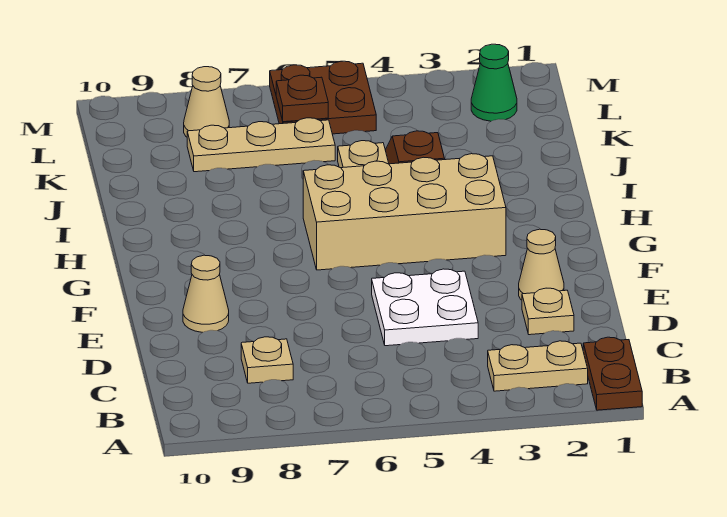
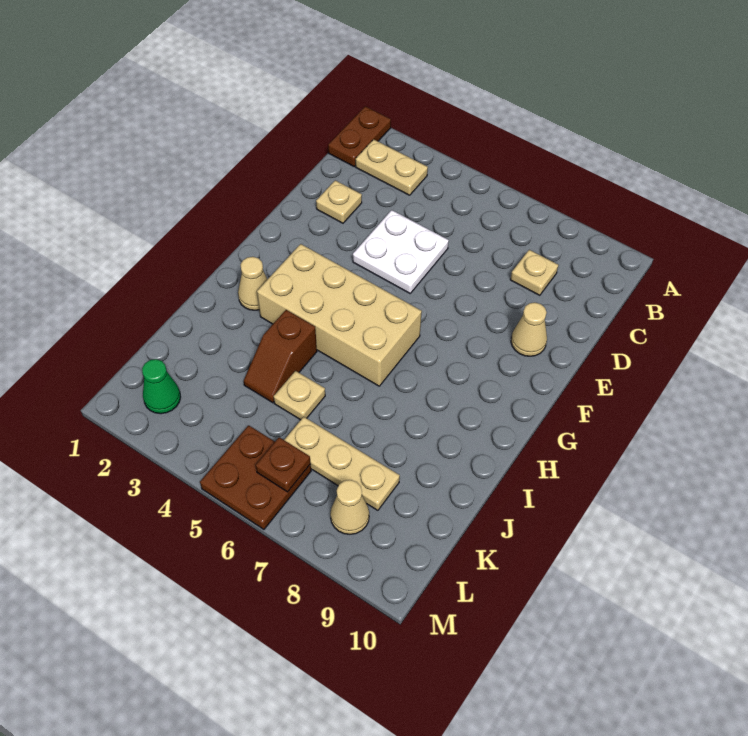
tan 1x1 cone [519,229,564,300] -> tan 1x1 cone moved to [238,257,268,310]

